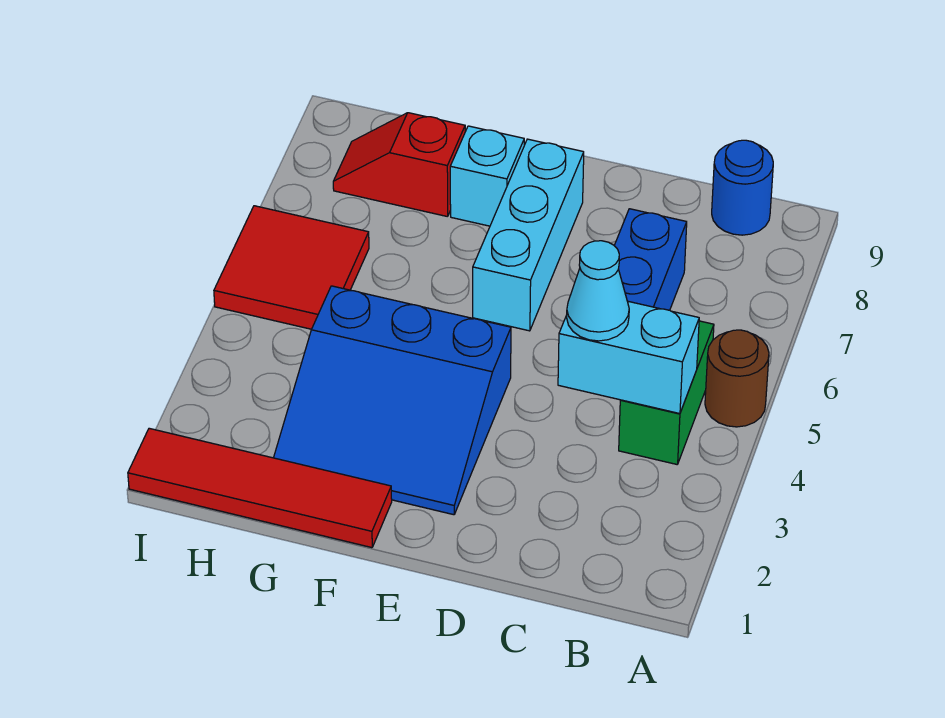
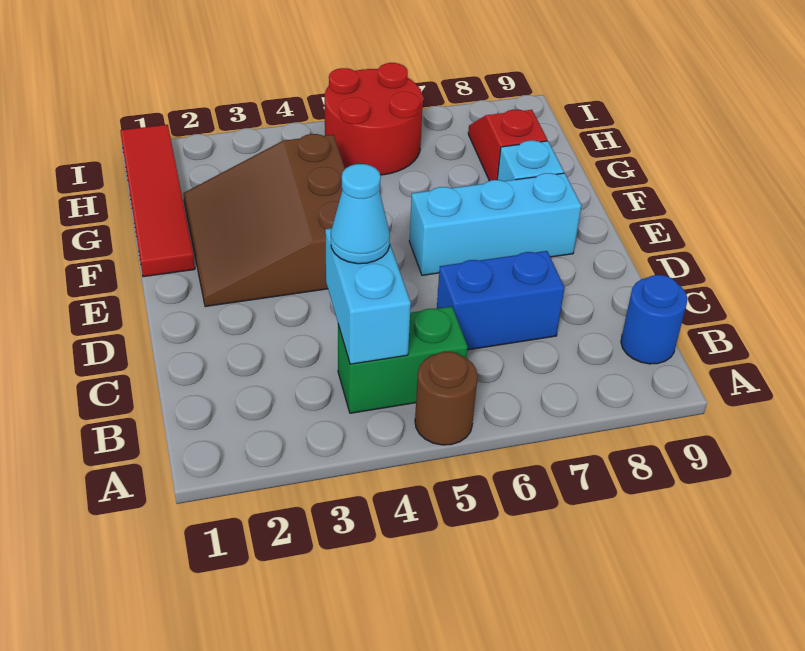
blue 3x3 slope [274,286,511,515] -> brown 3x3 slope [183,134,345,307]
red 2x2 tile [214,206,369,329] -> red 2x2 round brick [325,63,423,175]

